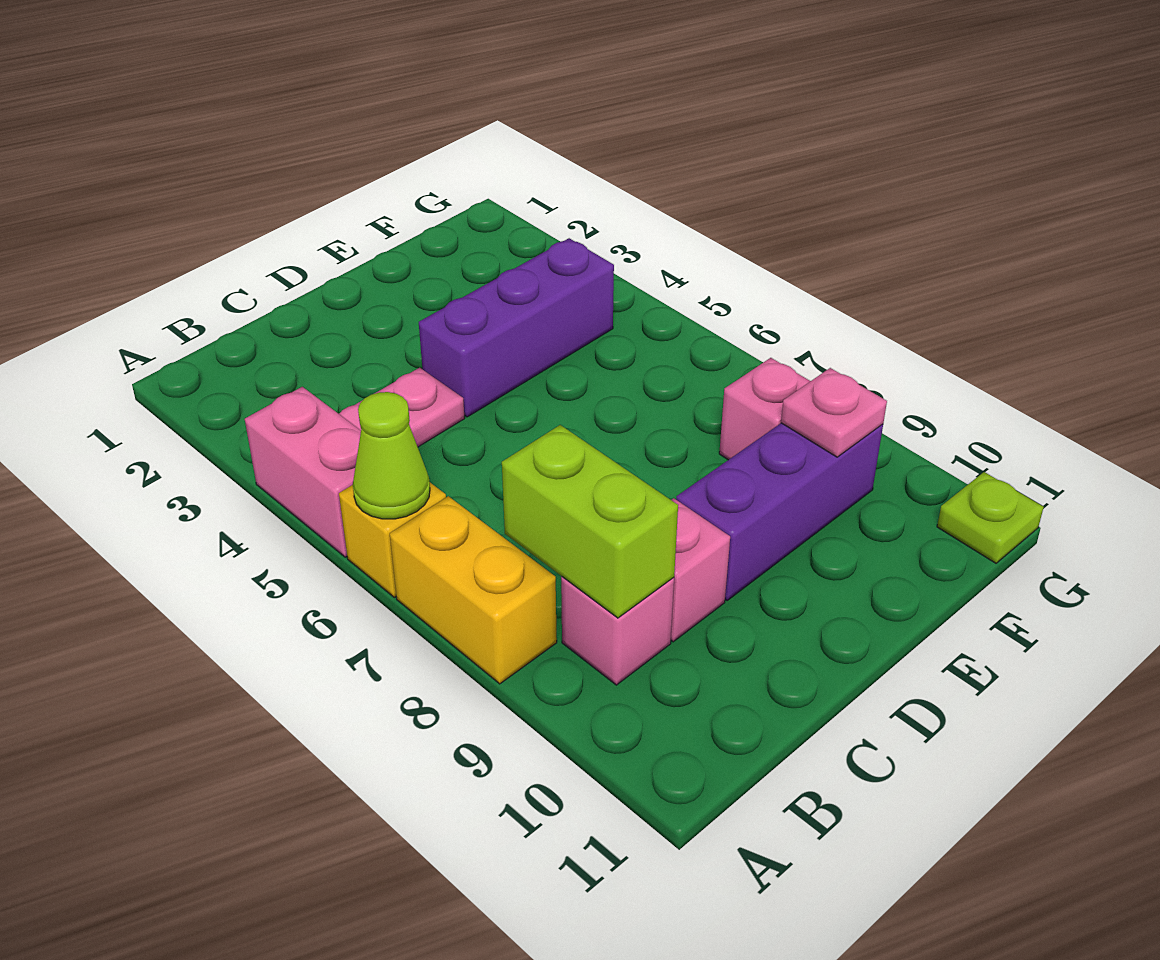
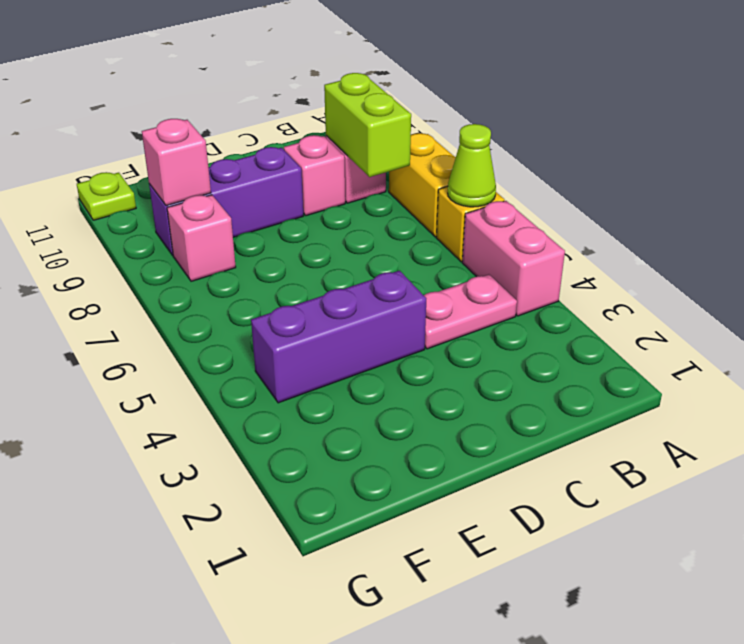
pink 1x1 plate [781,368,887,457] -> pink 1x1 brick [142,119,211,206]

